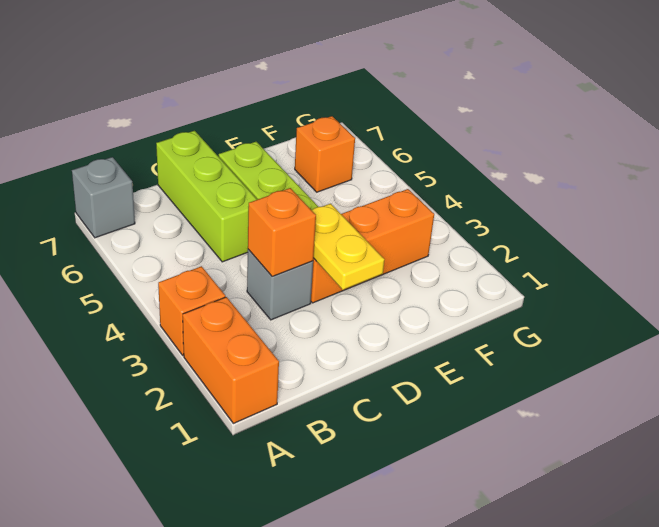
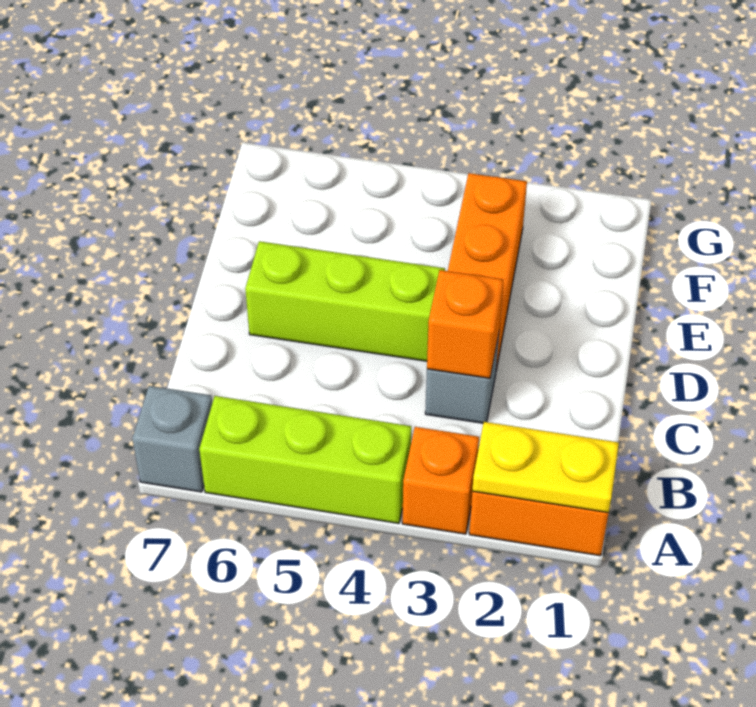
lime 1x3 brick [156,131,257,262] -> lime 1x3 brick moved to [199,396,411,523]
yellow 1x2 plate [312,204,384,290] -> yellow 1x2 plate moved to [472,422,619,513]
orange 1x1 brick [295,116,355,192] -> none

